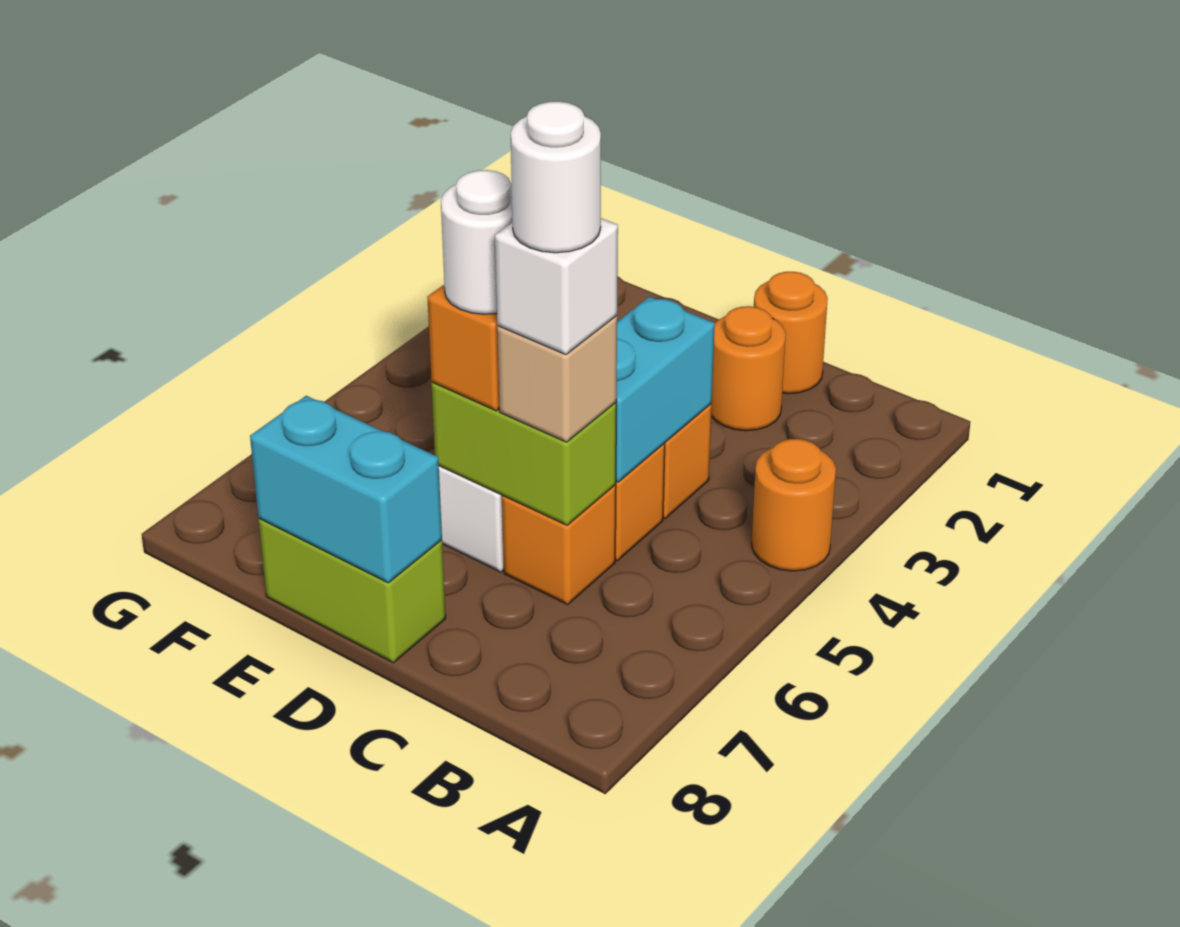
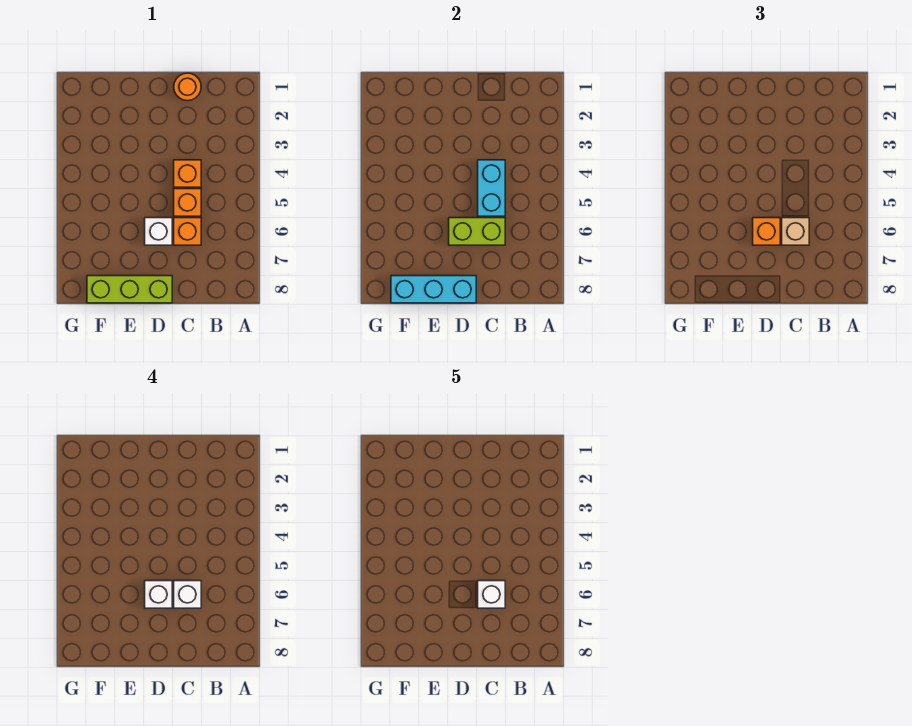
orange 1x1 round brick [752,439,836,571] -> none
orange 1x1 round brick [711,306,786,431] -> none
white 1x1 round brick [511,101,601,253] -> white 1x1 brick [478,581,505,608]
white 1x1 round brick [441,170,512,314] -> white 1x1 brick [145,581,172,608]
lime 1x2 brick [259,519,446,663] -> lime 1x3 brick [87,276,172,303]
cyan 1x2 brick [250,396,442,583] -> cyan 1x3 brick [391,276,476,303]

